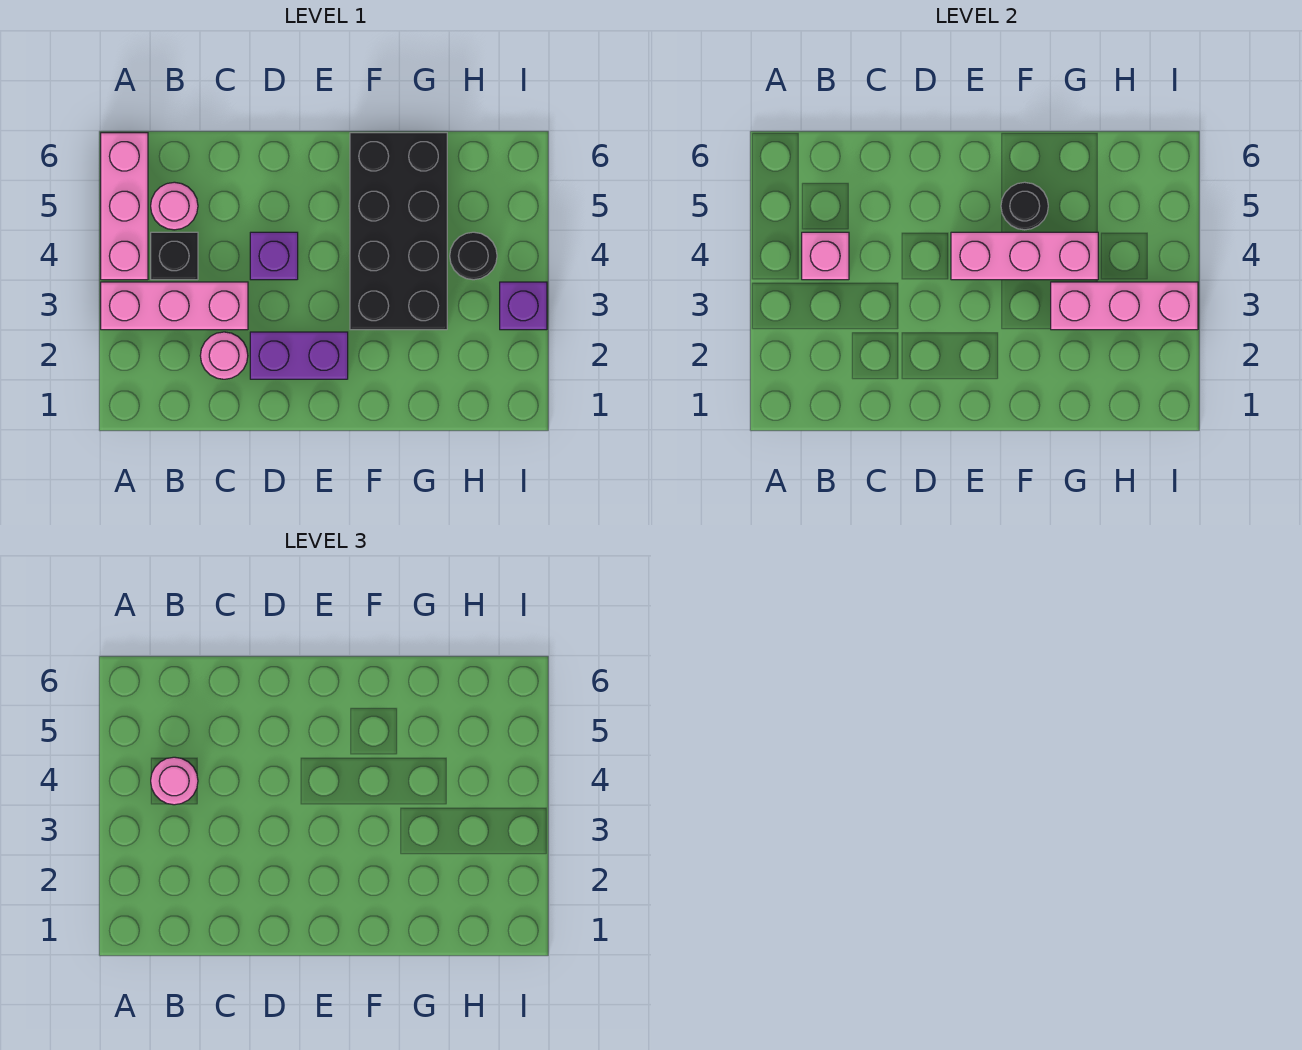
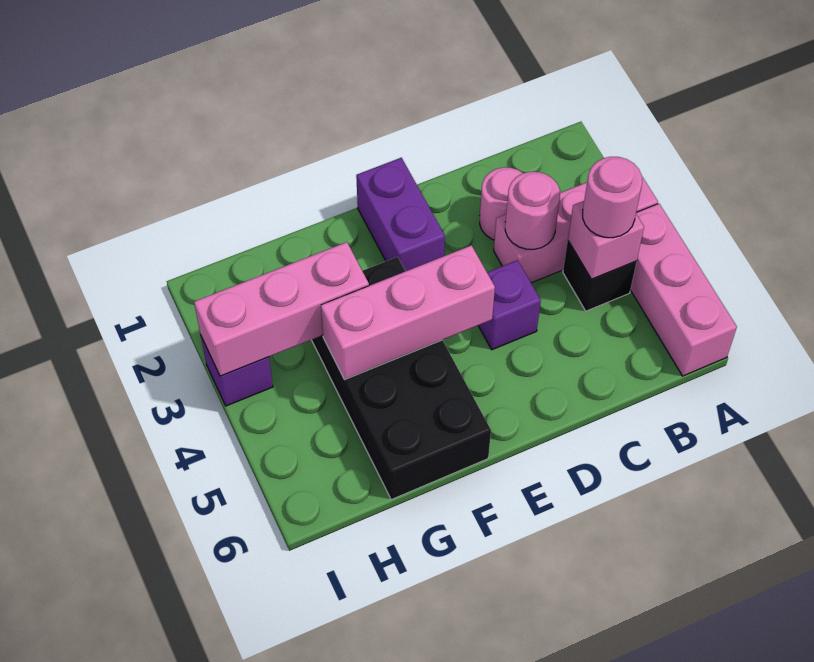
pink 1x1 round brick [151,182,198,230] -> pink 1x1 round brick moved to [505,172,560,249]
purple 1x2 brick [250,332,348,379] -> purple 1x2 brick turned to [356,158,445,271]
black 1x1 round brick [1001,182,1048,230] -> none
black 1x1 round brick [450,232,497,280] -> none

